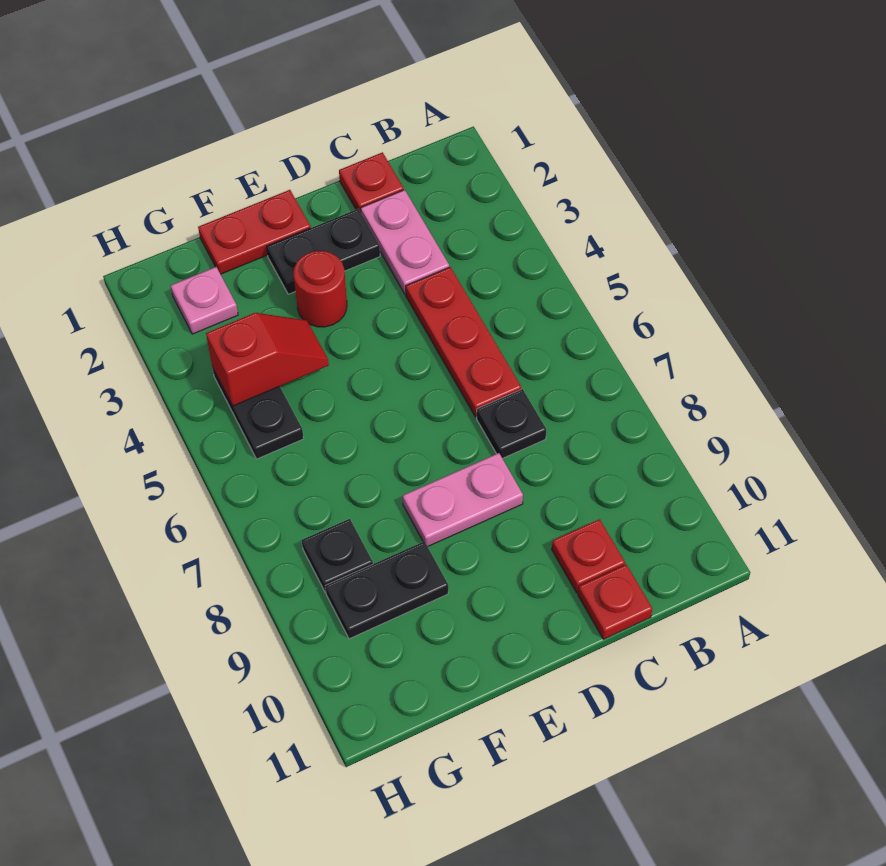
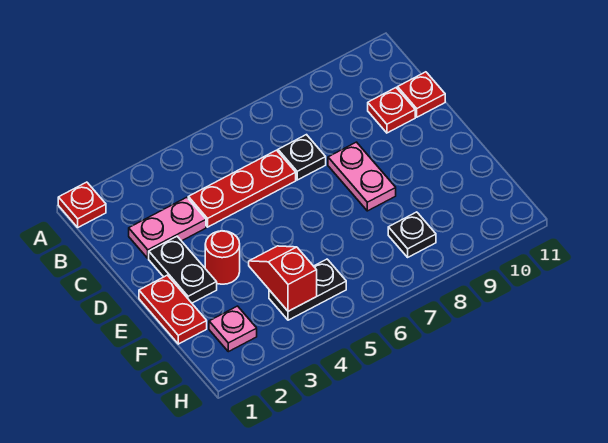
red 1x1 plate [339,152,404,212] -> red 1x1 plate moved to [58,182,106,227]
black 1x2 plate [325,541,448,639] -> none

